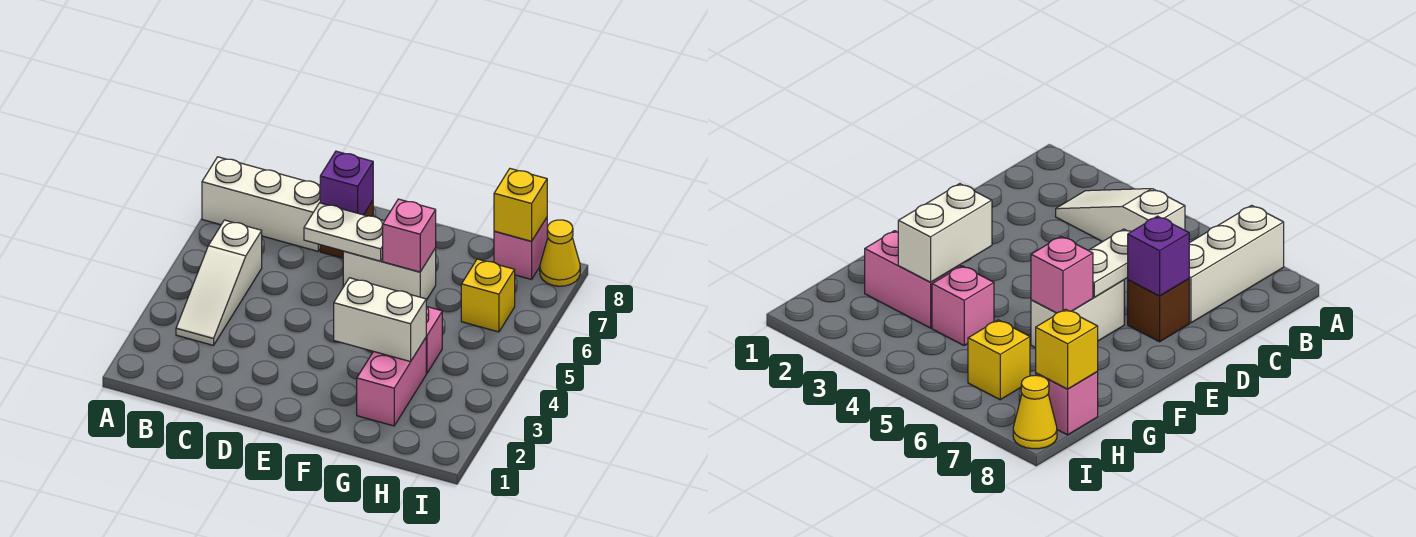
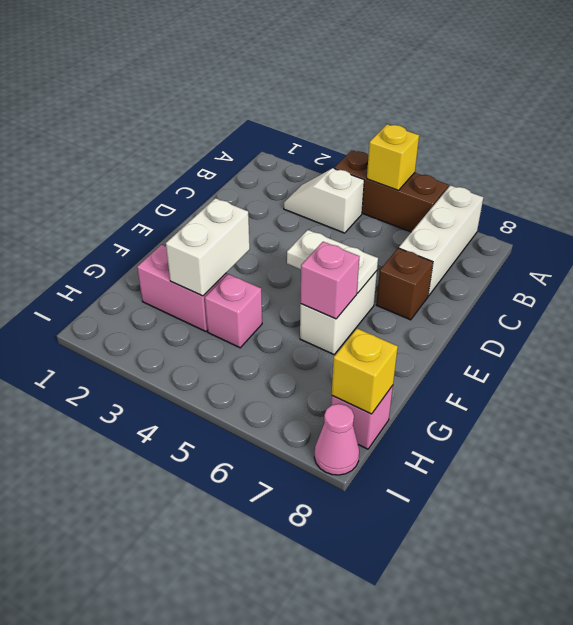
none -> brown 1x3 brick [334,150,449,232]
white 1x3 slope [176,220,262,345] -> white 1x2 slope [284,168,364,233]
white 1x2 plate [304,203,384,261] -> white 1x2 plate turned to [287,230,378,293]
purple 1x1 brick [320,151,373,215] -> none
yellow 1x1 brick [461,259,515,332] -> yellow 1x1 brick moved to [367,124,419,190]
yellow 1x1 cone [540,220,580,286] -> pink 1x1 cone [314,404,359,475]

